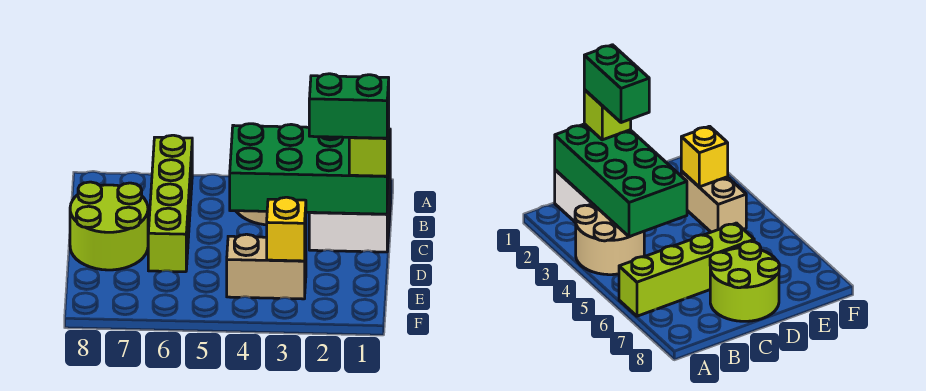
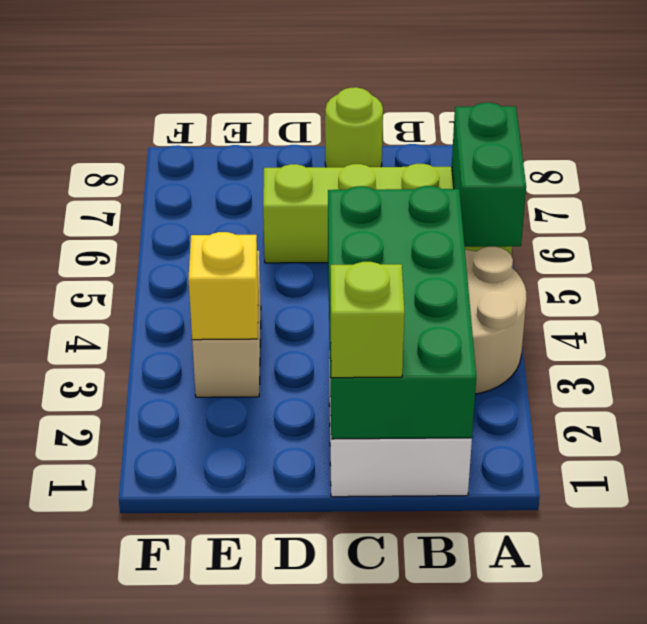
green 1x2 brick [309,74,389,138] -> green 1x2 brick moved to [452,103,526,247]
lime 2x2 round brick [70,182,148,270] -> lime 1x1 round brick [325,87,383,167]

